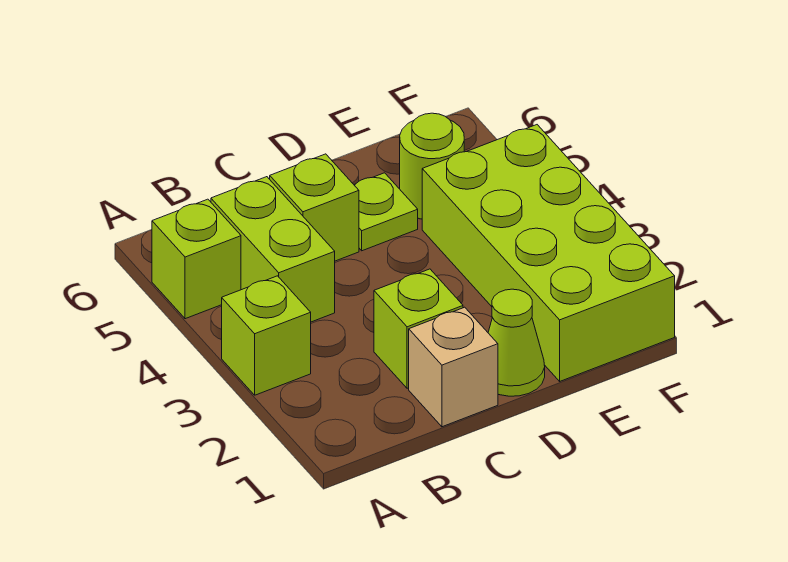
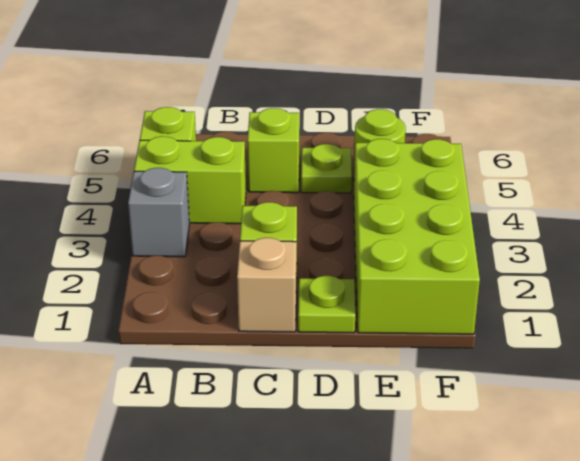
lime 1x1 brick [222,276,311,395] -> grey 1x1 brick [128,168,189,257]
lime 1x2 brick [211,177,335,322] -> lime 1x2 brick turned to [134,136,246,224]
lime 1x1 cone [488,289,545,396] -> lime 1x1 plate [298,276,355,333]

